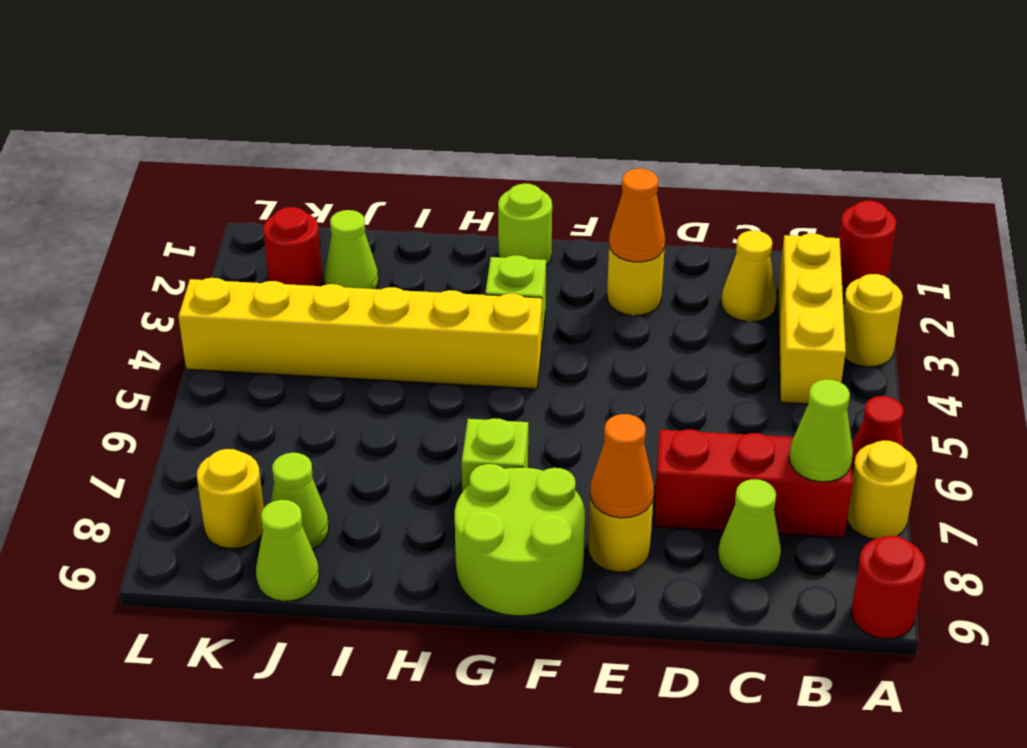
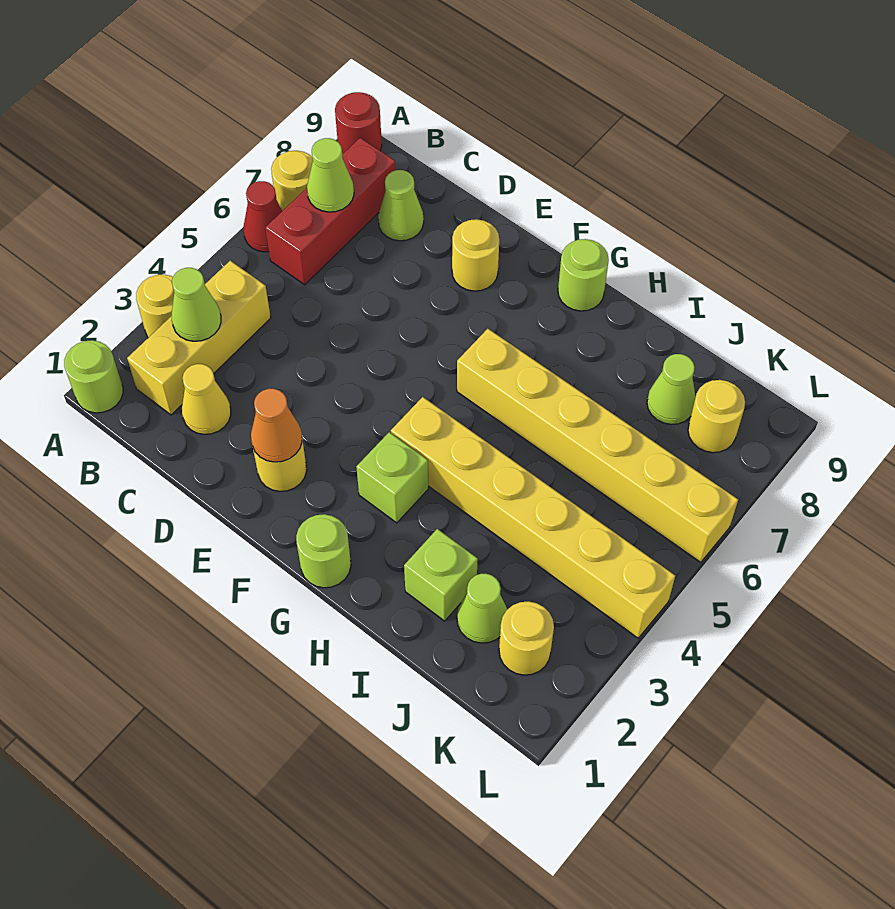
red 1x1 round brick [839,201,896,287] -> lime 1x1 round brick [64,340,123,413]
red 1x3 brick [654,429,853,538] -> red 1x3 brick turned to [265,138,395,285]
orange 1x1 cone [590,414,654,518] -> none
lime 2x2 round brick [455,464,585,616] -> lime 1x1 round brick [558,239,609,311]
none -> yellow 1x6 brick [457,329,738,563]
lime 1x1 brick [462,418,528,492] -> lime 1x1 brick moved to [404,529,478,621]
lime 1x1 cone [256,500,319,601] -> lime 1x1 cone moved to [172,268,221,341]
red 1x1 round brick [264,207,322,286] -> yellow 1x1 round brick [499,601,554,675]

